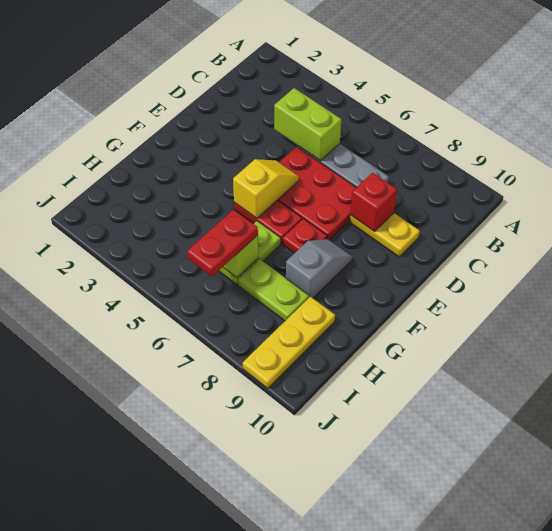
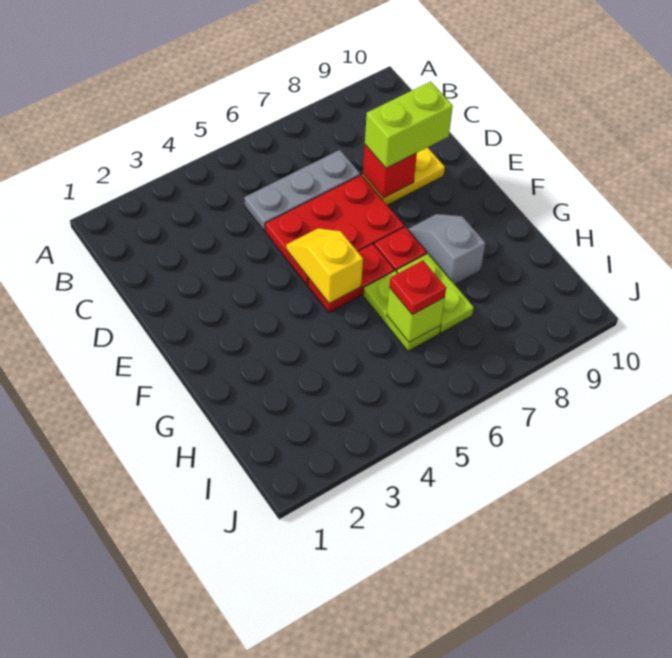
lime 1x2 brick [274,88,341,161] -> lime 1x2 brick moved to [365,81,453,168]
red 1x2 plate [187,210,258,276] -> red 1x1 plate [389,260,446,315]
lime 1x2 plate [238,259,309,321] -> lime 1x2 plate turned to [397,253,474,333]
yellow 1x3 plate [243,297,335,388] -> none

